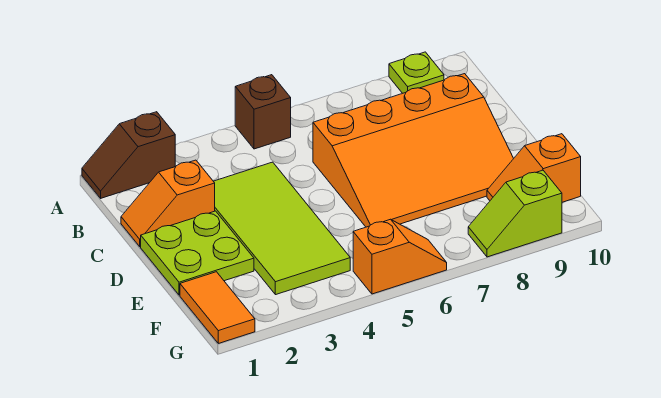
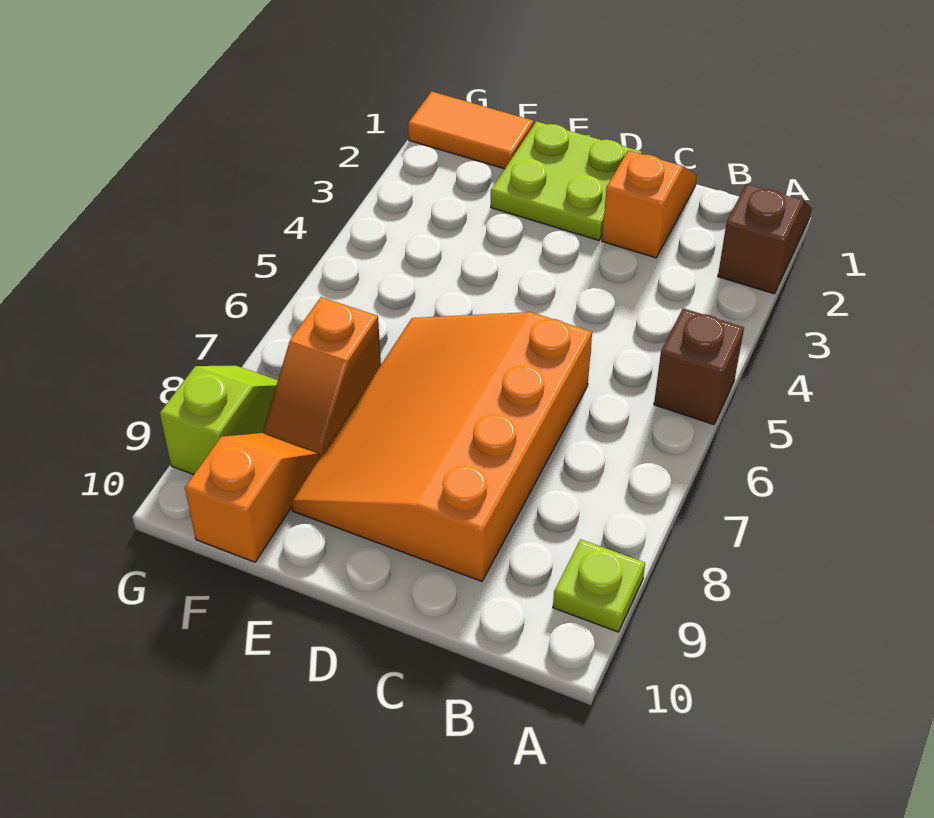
lime 2x4 tile [213,162,350,295] -> none
orange 1x2 slope [353,219,447,294] -> orange 1x2 slope moved to [264,297,381,457]

